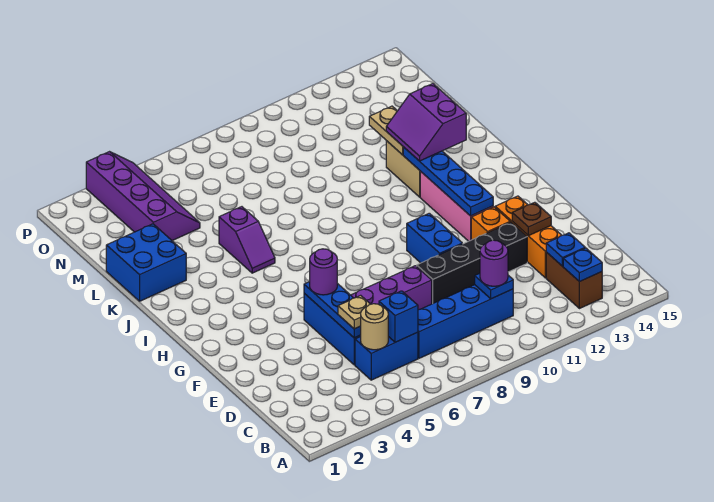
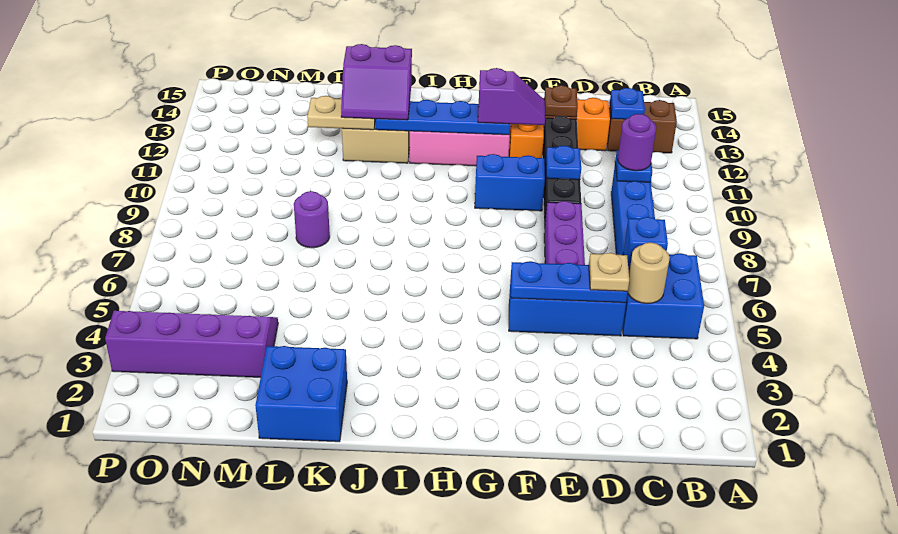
blue 1x1 plate [563,248,602,282] -> blue 1x1 plate moved to [546,146,581,180]
blue 1x2 brick [355,332,418,380] -> blue 2x2 brick [622,253,704,339]
purple 1x1 round brick [310,249,337,295] -> purple 1x1 round brick moved to [294,191,330,248]
purple 1x2 slope [219,207,275,273] -> purple 1x2 slope moved to [478,68,545,125]

